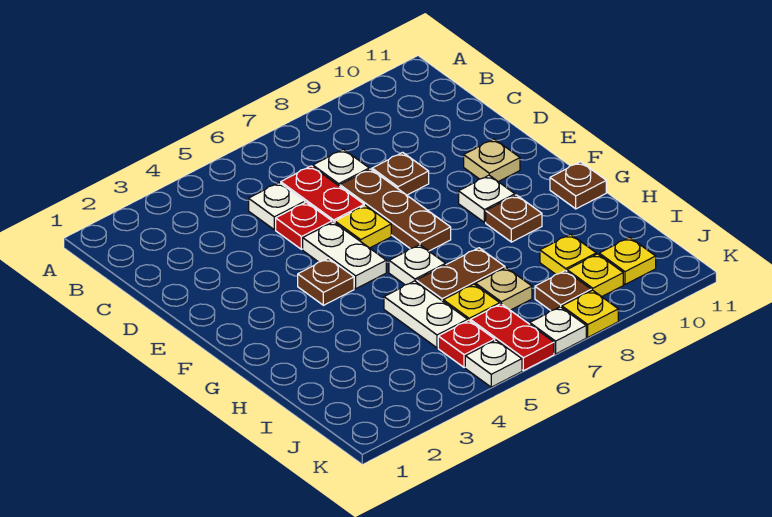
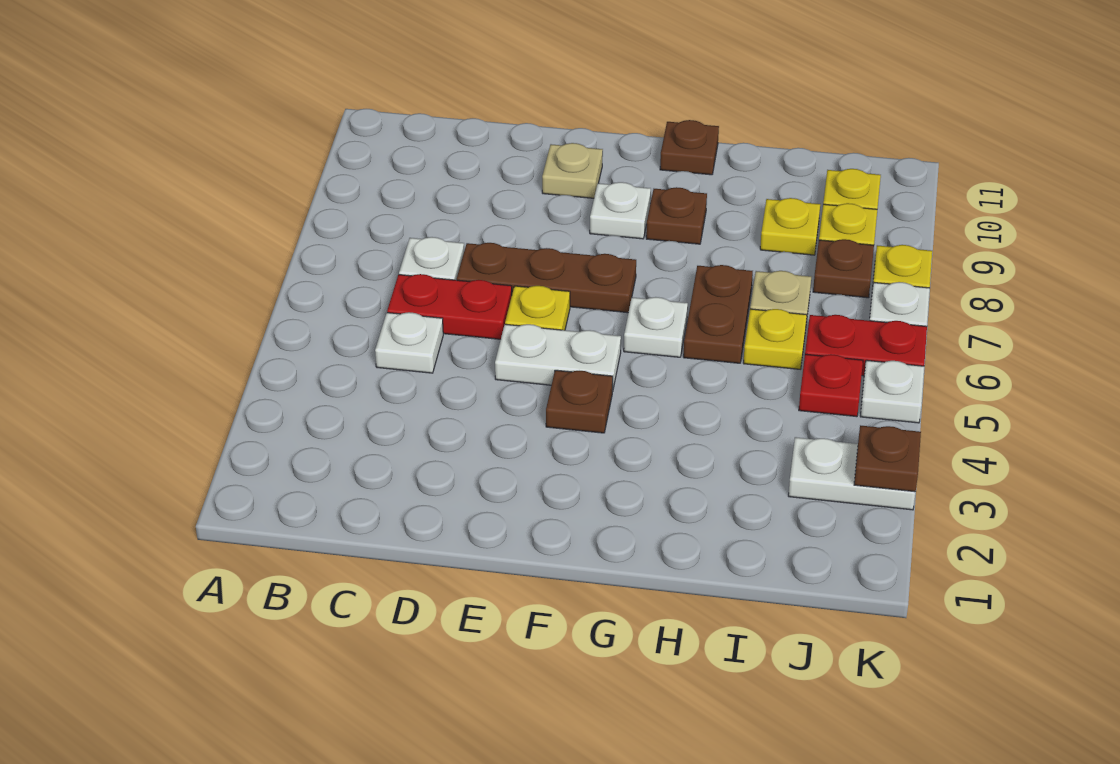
red 1x1 plate [276,202,332,249] -> none
brown 1x1 plate [372,152,429,195] -> brown 1x1 plate moved to [854,425,921,492]
white 1x2 plate [384,281,468,348] -> white 1x2 plate moved to [788,437,916,510]

